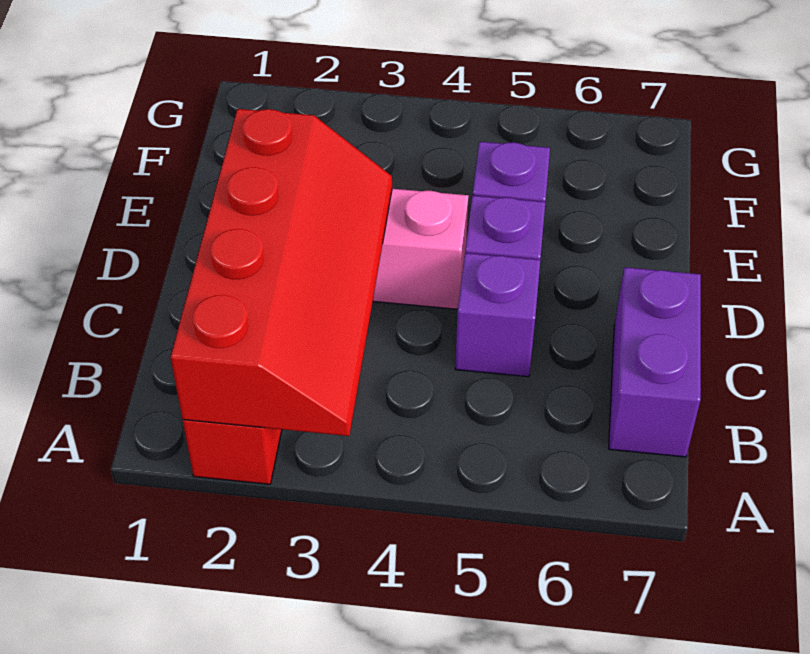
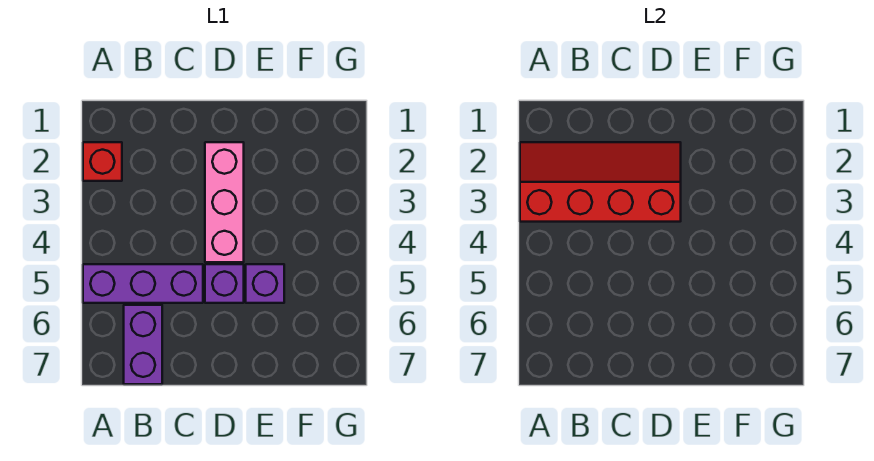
red 2x4 slope [170,109,392,436] -> red 2x4 slope turned to [520,142,681,222]
purple 1x2 brick [609,267,701,457] -> purple 1x2 brick turned to [124,305,162,384]
purple 1x1 brick [455,253,540,377] -> purple 1x3 brick [83,264,203,303]

